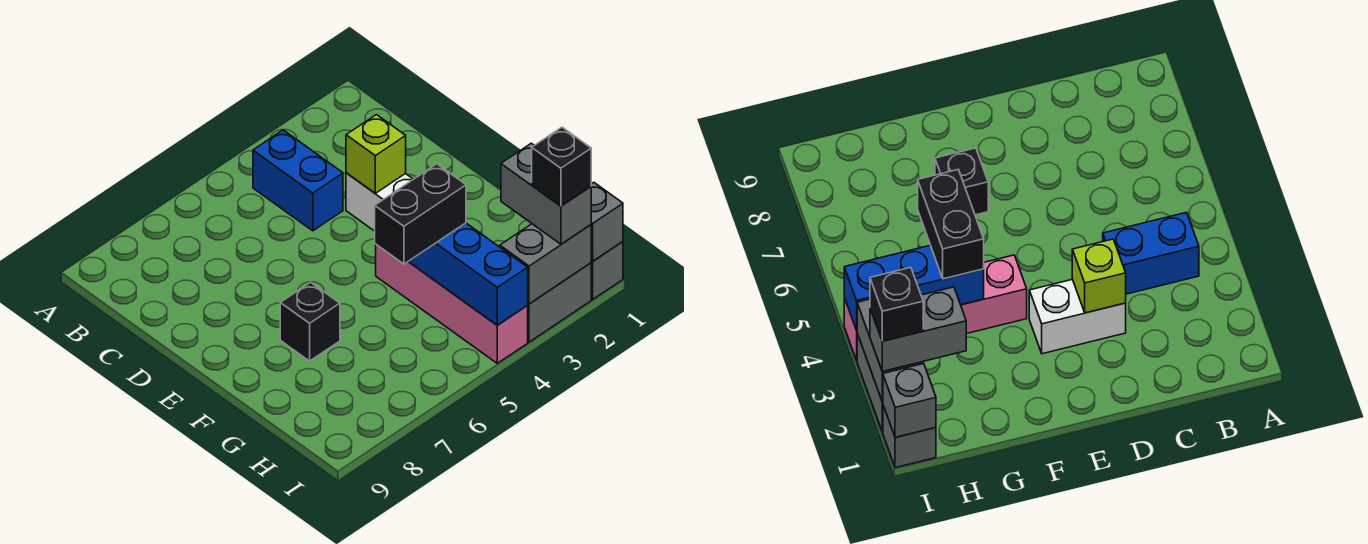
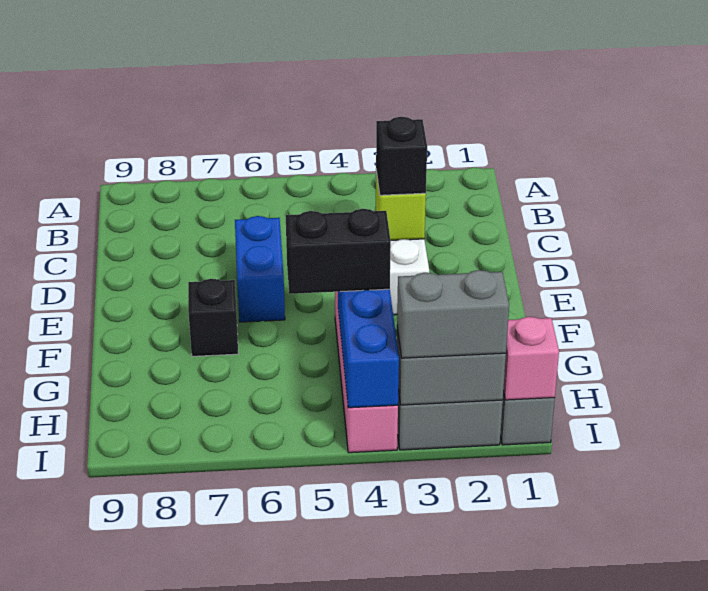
blue 1x2 brick [253,130,343,231] -> blue 1x2 brick moved to [235,216,285,322]
grey 1x2 brick [501,143,591,244] -> grey 1x2 brick turned to [397,270,509,358]
grey 1x1 brick [591,182,623,261] -> pink 1x1 brick [503,317,559,400]
black 1x1 brick [532,127,591,206] -> black 1x1 brick moved to [376,117,427,195]

